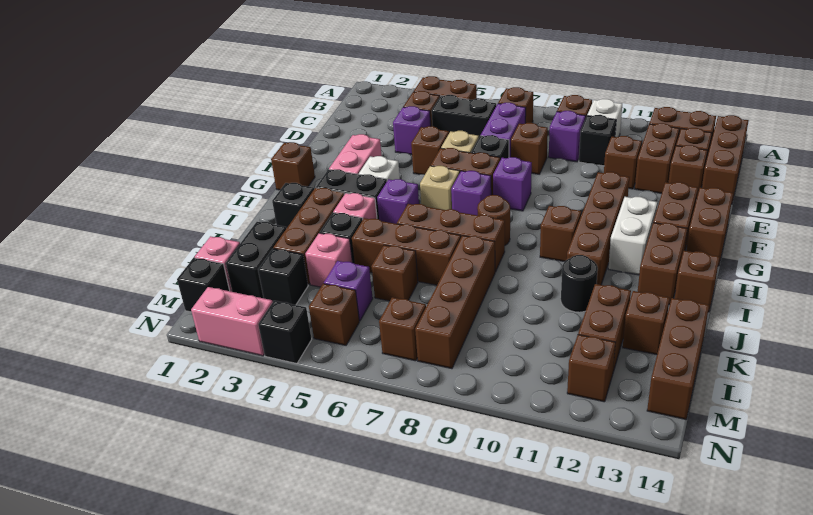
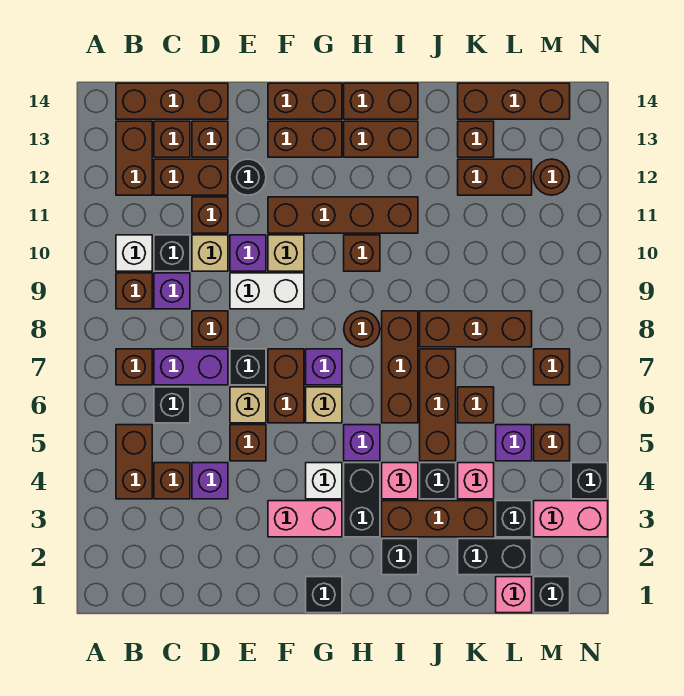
black 1x2 brick [432,95,496,137] -> black 1x1 brick [154,387,190,423]
none -> tan 1x1 brick [192,235,228,271]
purple 1x1 brick [493,157,532,211] -> purple 1x1 brick moved to [230,235,266,271]
none -> tan 1x1 brick [268,235,304,271]
brown 1x1 brick [271,142,315,190] -> black 1x1 brick [306,577,342,613]
white 1x2 brick [608,197,657,275] -> white 1x2 brick moved to [230,273,304,309]
brown 1x1 brick [675,250,719,312] -> brown 1x2 brick [344,83,418,119]
brown 1x4 brick [415,236,495,369] -> brown 1x3 brick [420,311,532,347]
black 1x1 round brick [561,255,598,312] -> black 1x1 round brick moved to [230,159,266,195]
brown 1x1 brick [567,335,616,402] -> brown 1x1 round brick [534,159,570,195]
pink 1x2 brick [191,287,273,356] -> pink 1x2 brick turned to [534,501,608,537]

